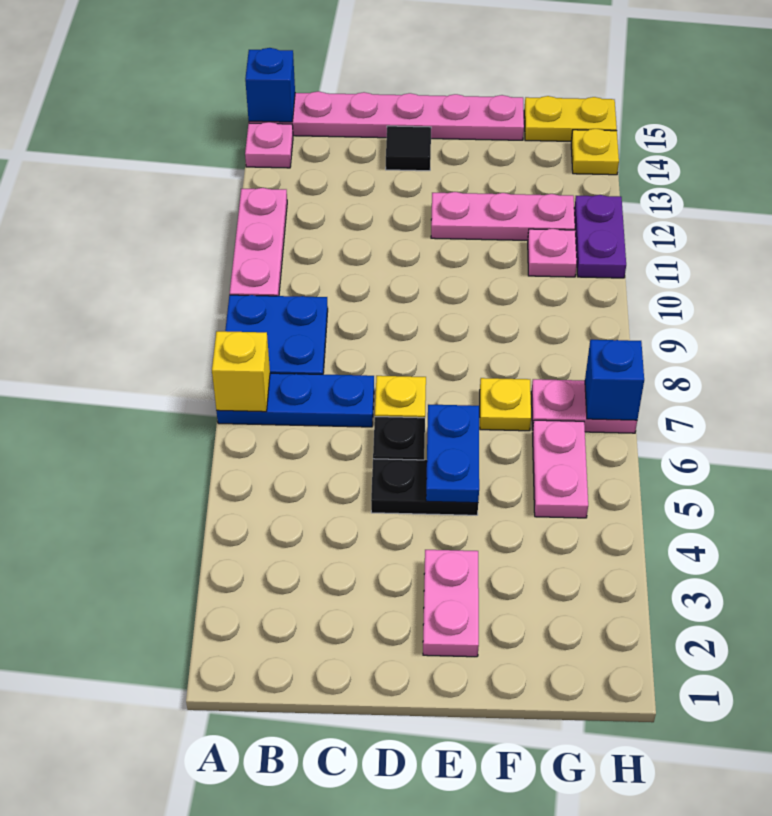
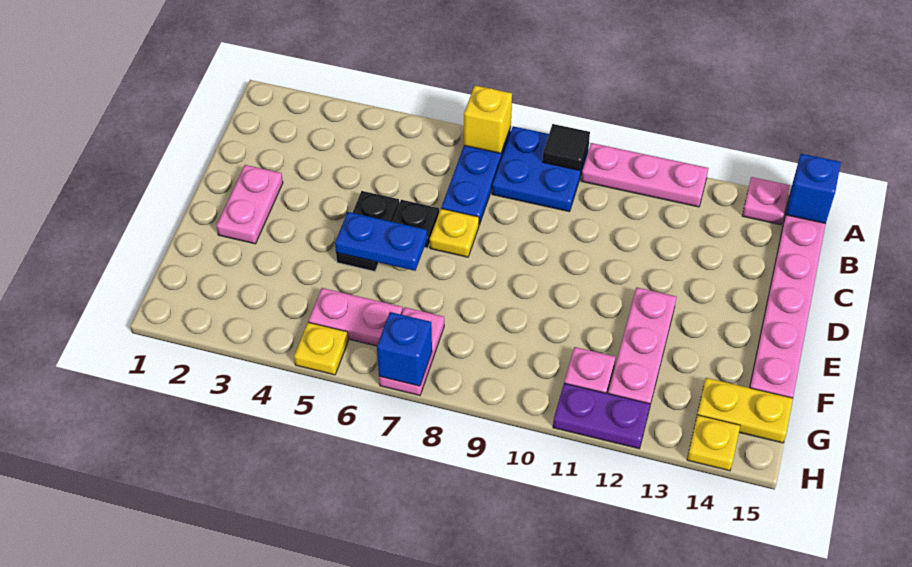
black 1x1 tile [386,126,431,171] -> black 1x1 tile moved to [542,124,590,171]
pink 1x2 plate [423,550,479,657] -> pink 1x2 plate turned to [216,165,283,244]
yellow 1x1 plate [480,378,531,431] -> yellow 1x1 plate moved to [294,322,348,375]
yellow 1x2 plate [524,96,617,141] -> yellow 1x2 plate turned to [697,378,793,443]

